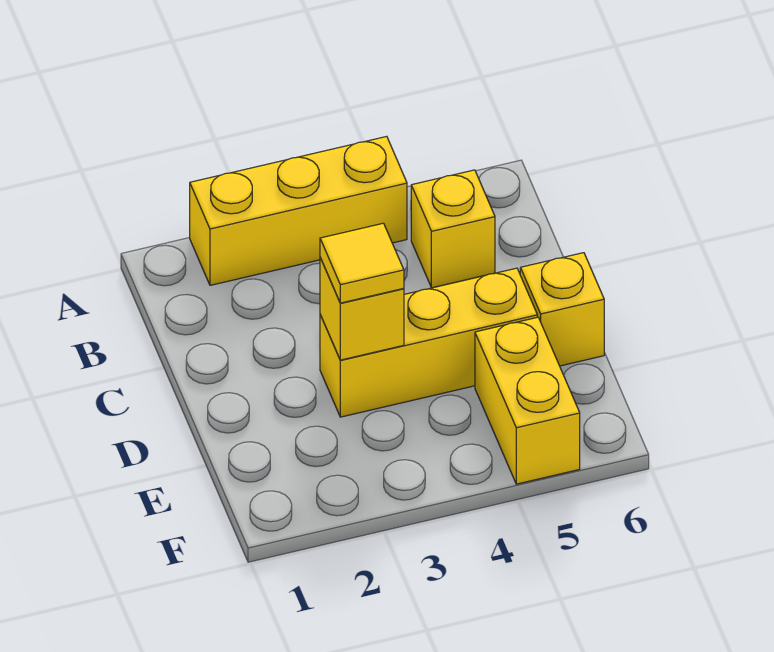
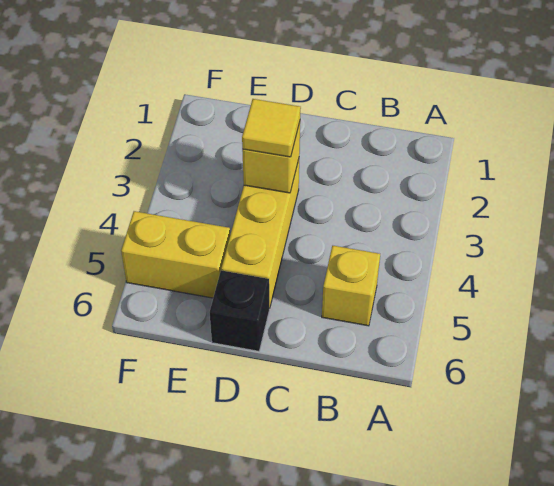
yellow 1x3 brick [190,136,407,285] -> none
yellow 1x1 brick [520,253,604,366] -> black 1x1 brick [210,270,269,351]

